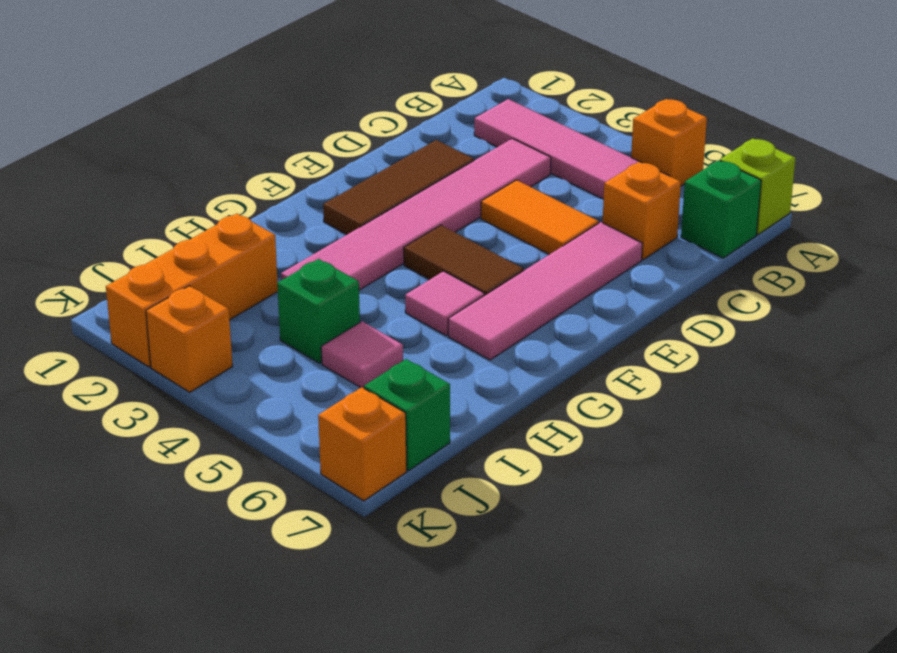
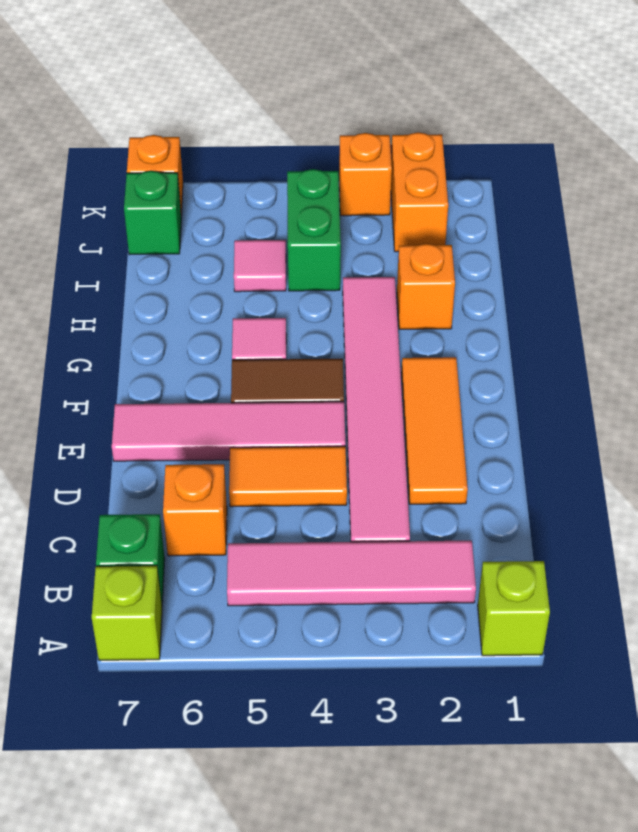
none -> lime 1x1 brick [478,561,550,656]
orange 1x1 brick [631,99,707,186] -> orange 1x1 brick moved to [397,244,455,329]
brown 1x3 tile [323,140,474,234] -> orange 1x3 tile [402,357,468,504]
pink 1x4 tile [448,222,642,360] -> pink 1x4 tile turned to [112,402,345,461]
orange 1x3 brick [106,214,278,367] -> orange 1x2 brick [391,132,448,252]
green 1x1 brick [277,259,360,363] -> green 1x2 brick [287,169,341,291]

